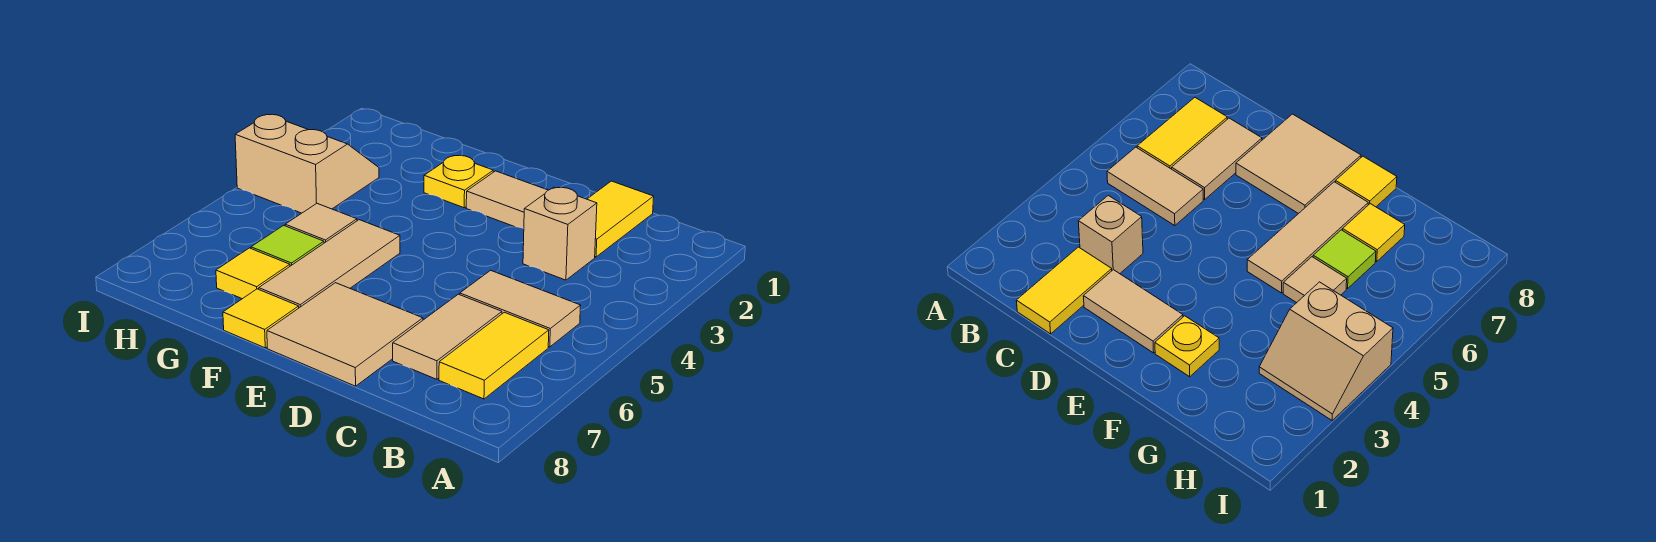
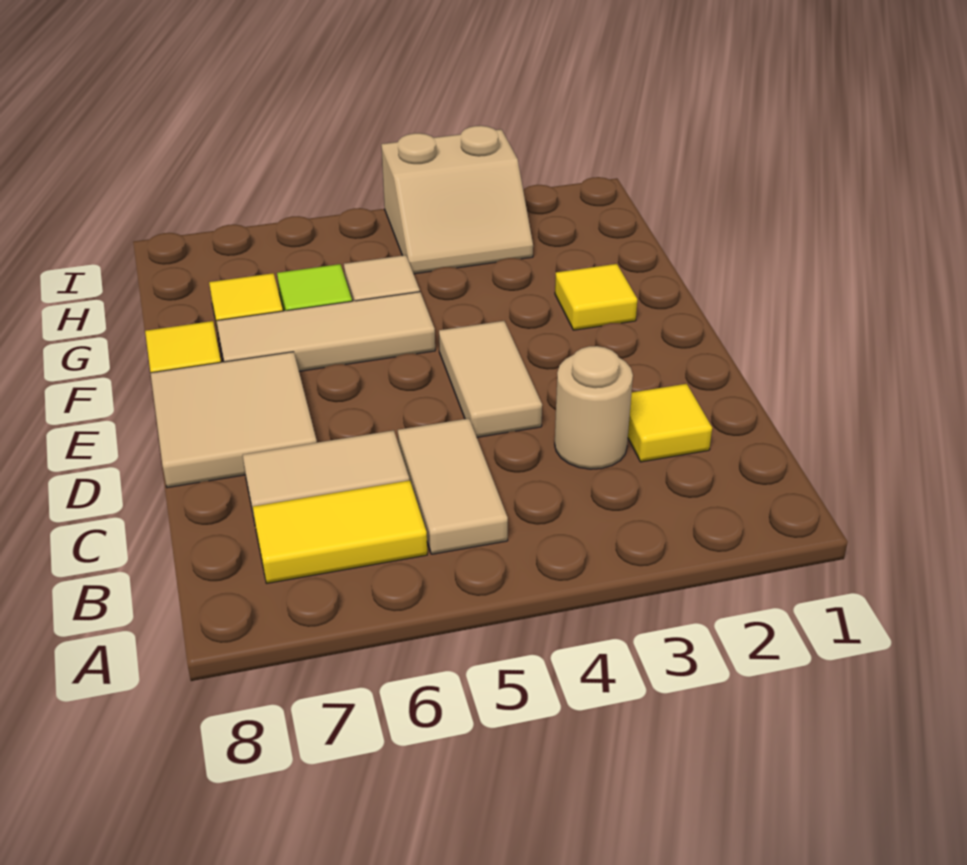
yellow 1x2 tile [587,181,654,257] -> yellow 1x1 tile [628,384,712,462]
tan 1x1 brick [523,187,597,280] -> tan 1x1 round brick [555,346,633,469]
tan 1x2 tile [466,171,548,228] -> tan 1x2 tile moved to [439,321,542,437]
yellow 1x1 plate [424,155,493,208] -> yellow 1x1 tile [555,264,637,330]
tan 2x2 slope [235,114,379,213] -> tan 2x2 slope turned to [381,126,533,274]

